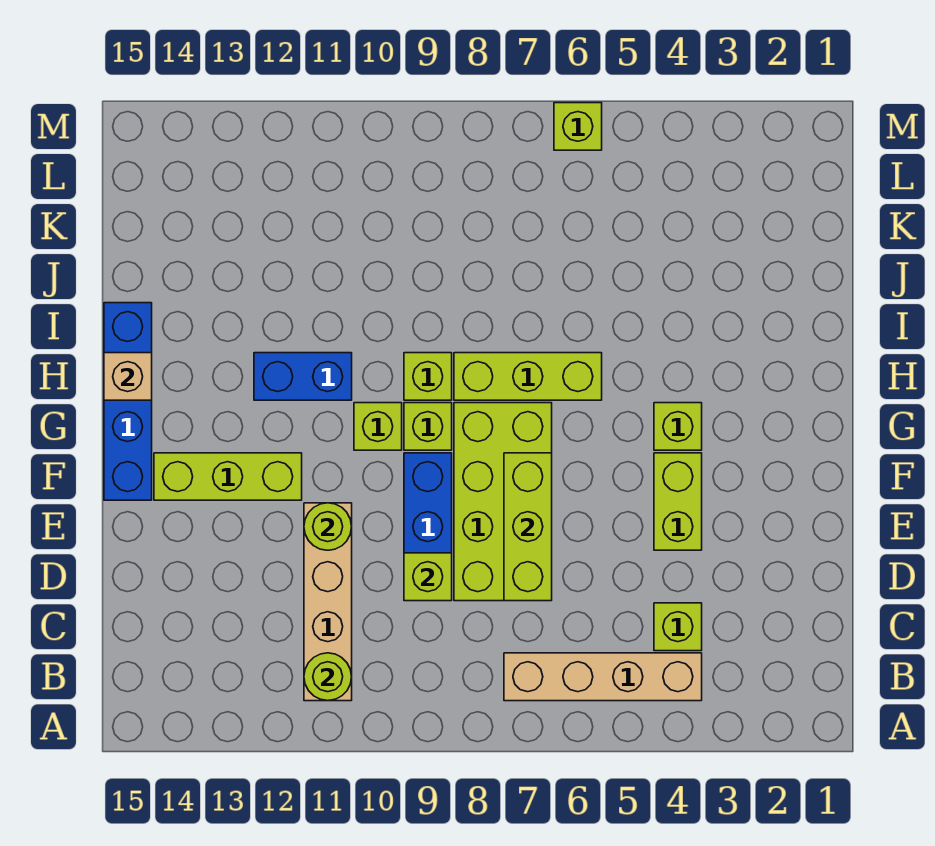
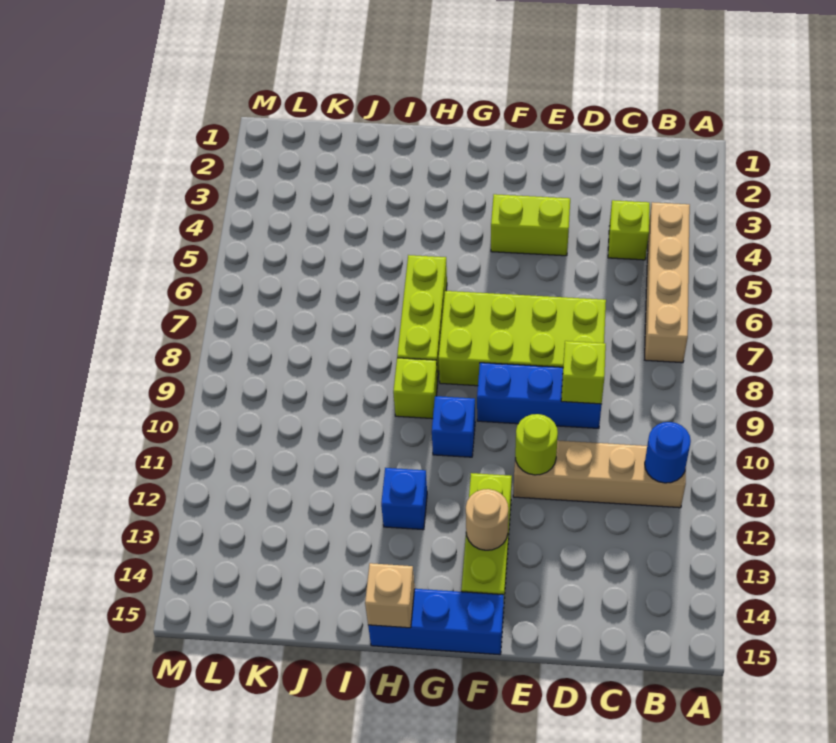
lime 1x1 round brick [304,653,352,701] -> blue 1x1 round brick [645,422,691,483]
lime 1x3 brick [504,453,552,601] -> none
none -> tan 1x1 round brick [466,489,508,550]
blue 1x4 brick [104,303,152,500] -> blue 1x3 brick [368,589,504,655]
lime 1x1 brick [654,403,702,450] -> none
lime 1x1 brick [404,403,452,450] -> none
lime 1x1 brick [354,403,402,450] -> blue 1x1 brick [432,396,475,457]
blue 1x2 brick [254,353,352,400] -> blue 1x1 brick [381,468,427,530]
lime 1x1 brick [554,103,602,150] -> none

